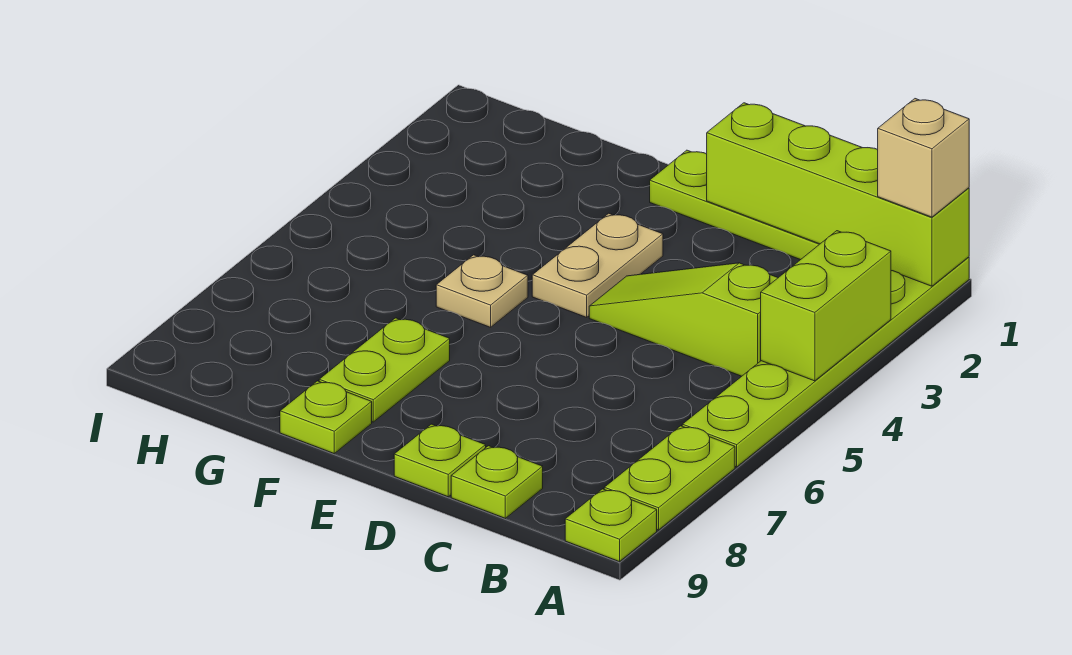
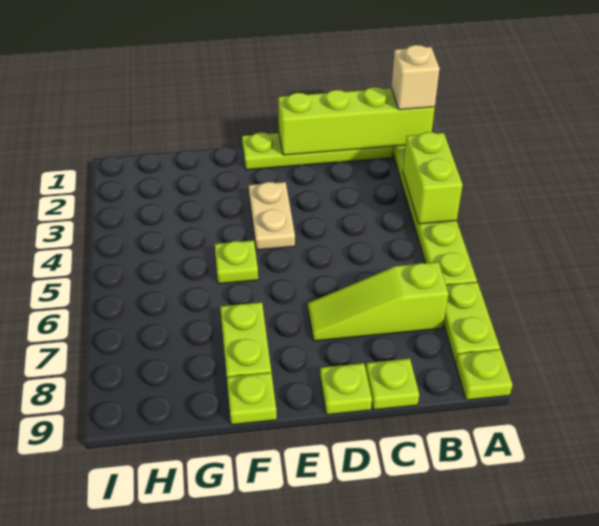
lime 1x3 slope [589,263,778,376] -> lime 1x3 slope moved to [308,262,448,341]
tan 1x1 plate [436,255,528,327] -> lime 1x1 plate [215,240,258,284]

